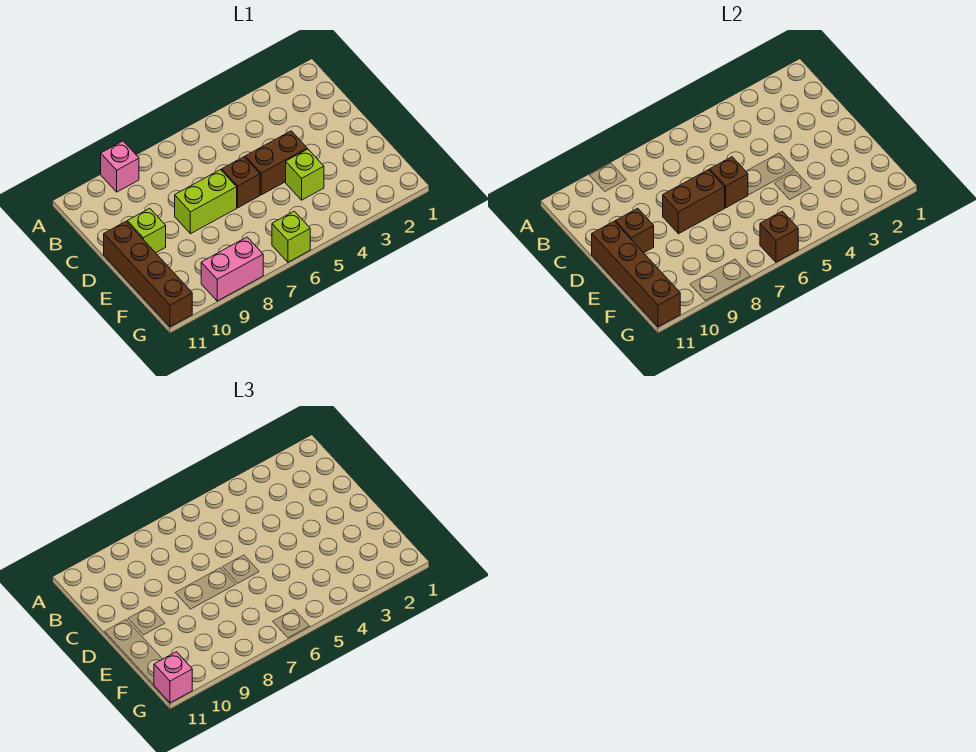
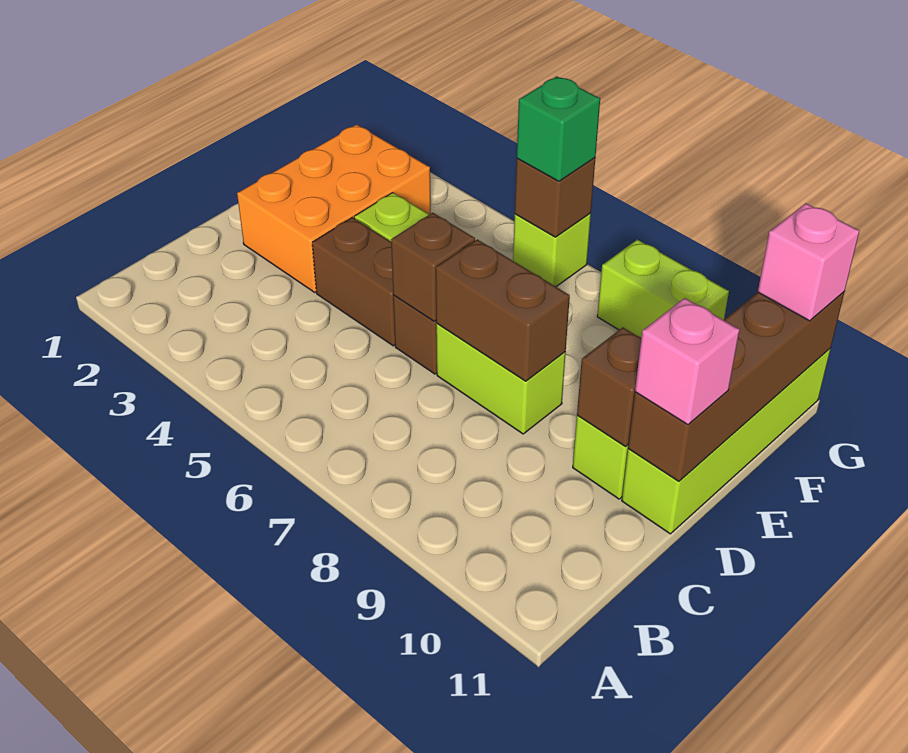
pink 1x1 brick [101,141,139,192] -> pink 1x1 brick moved to [635,298,740,425]
none -> orange 2x3 brick [237,124,431,292]
brown 1x4 brick [104,221,192,327] -> lime 1x4 brick [622,348,831,534]
none -> green 1x1 brick [517,76,600,181]
pink 1x2 brick [201,237,263,301] -> lime 1x2 brick [597,239,729,337]

